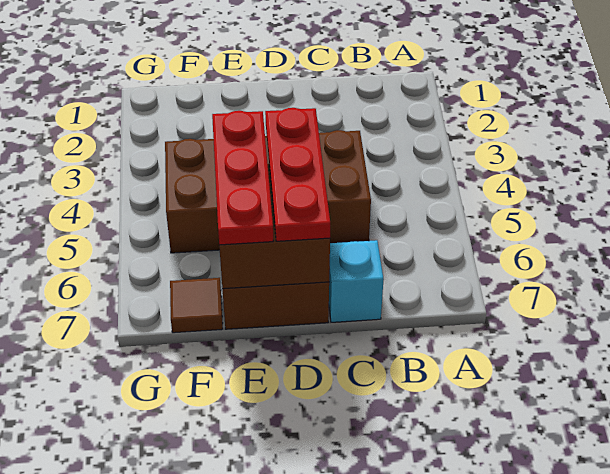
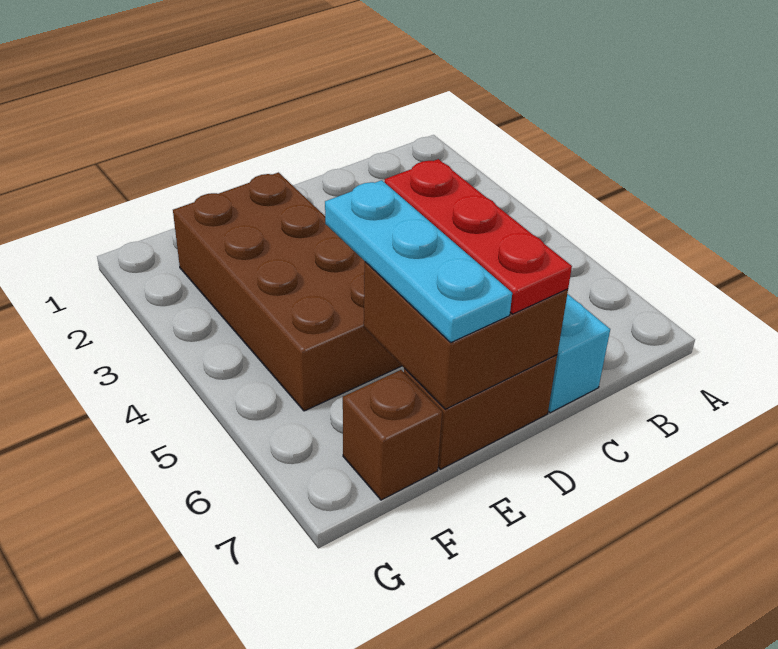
brown 2x4 brick [165,130,371,253] -> brown 2x4 brick turned to [173,172,402,411]
red 1x3 plate [212,111,273,245] -> cyan 1x3 plate [325,180,512,342]
brown 1x1 tile [170,278,223,333] -> brown 1x1 brick [343,370,442,500]

